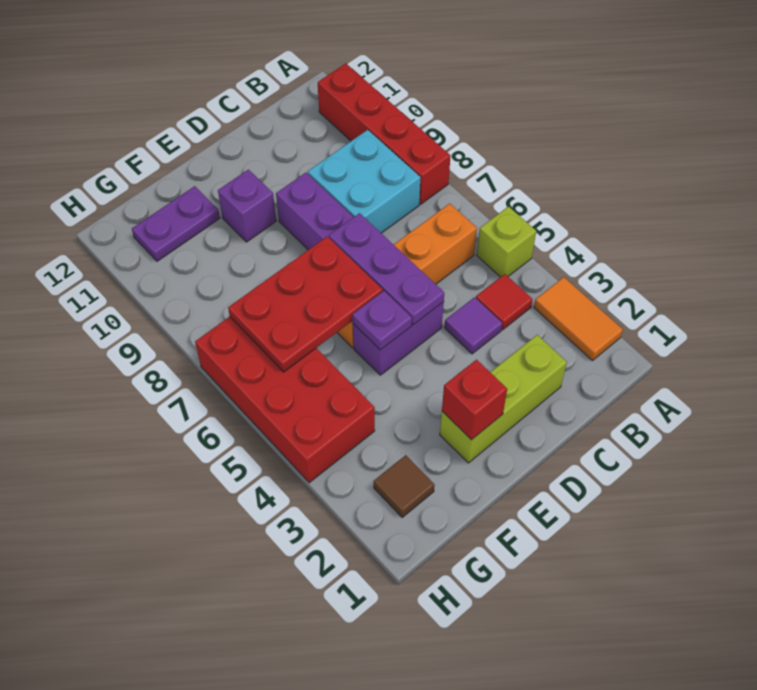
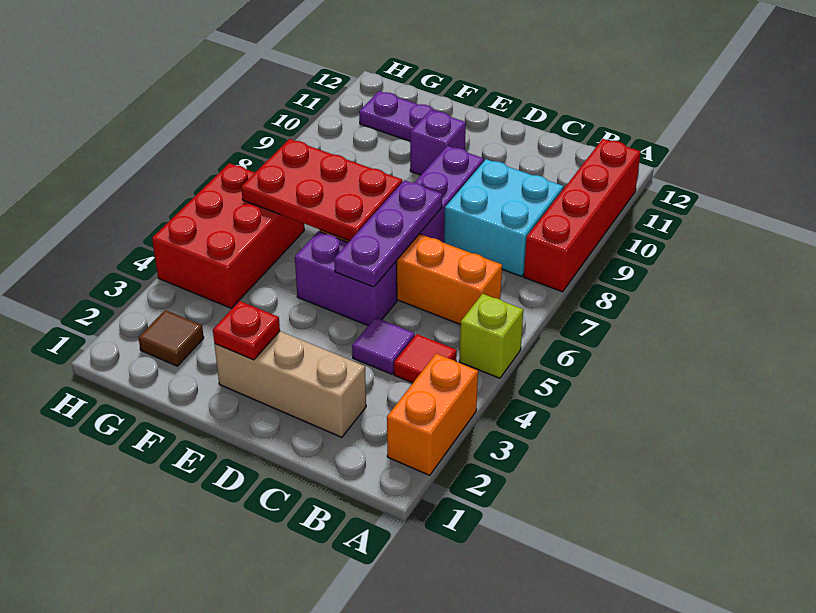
orange 1x2 tile [534,277,623,361] -> orange 1x2 brick [387,354,478,475]
lime 1x3 brick [440,335,567,463] -> tan 1x3 brick [214,331,366,437]
red 1x1 brick [442,360,507,440] -> red 1x1 plate [213,301,280,360]
purple 1x1 plate [352,291,412,350] -> none
red 2x4 brick [195,317,375,483] -> red 2x3 brick [152,163,304,308]

